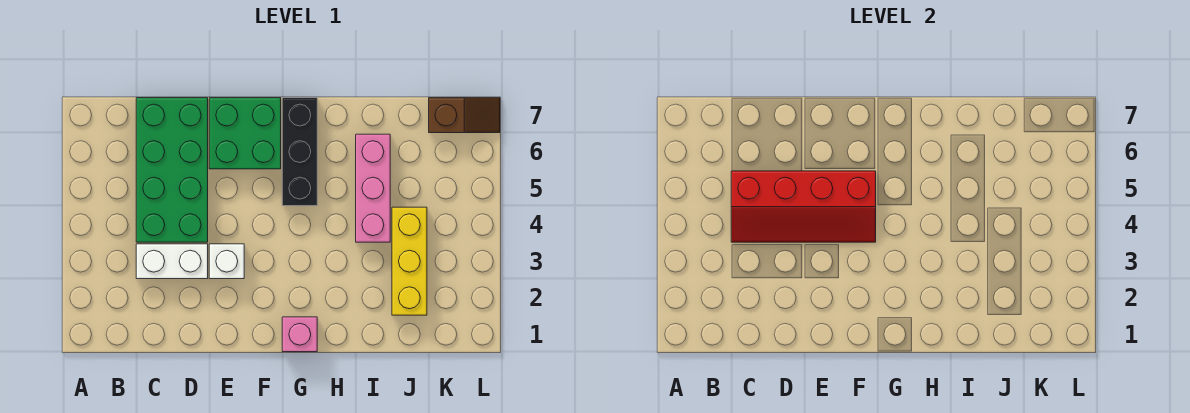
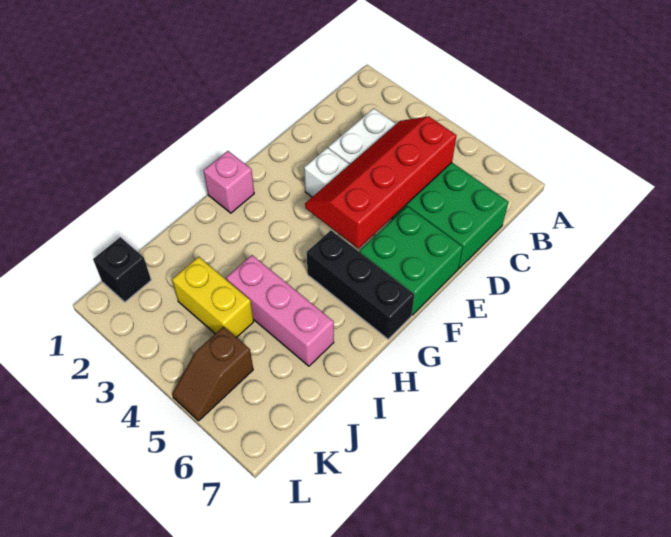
yellow 1x3 brick [392,207,427,315] -> yellow 1x2 brick [172,257,254,338]
none -> black 1x1 brick [93,237,151,302]
brown 1x2 slope [429,98,500,133] -> brown 1x2 slope moved to [172,327,253,421]

